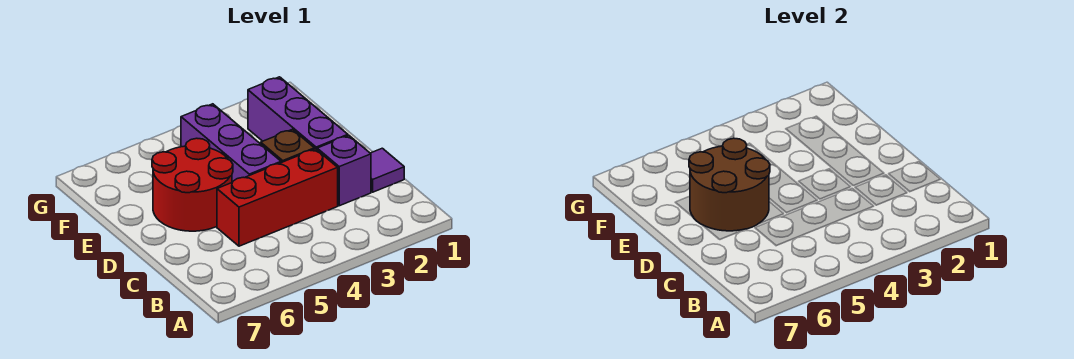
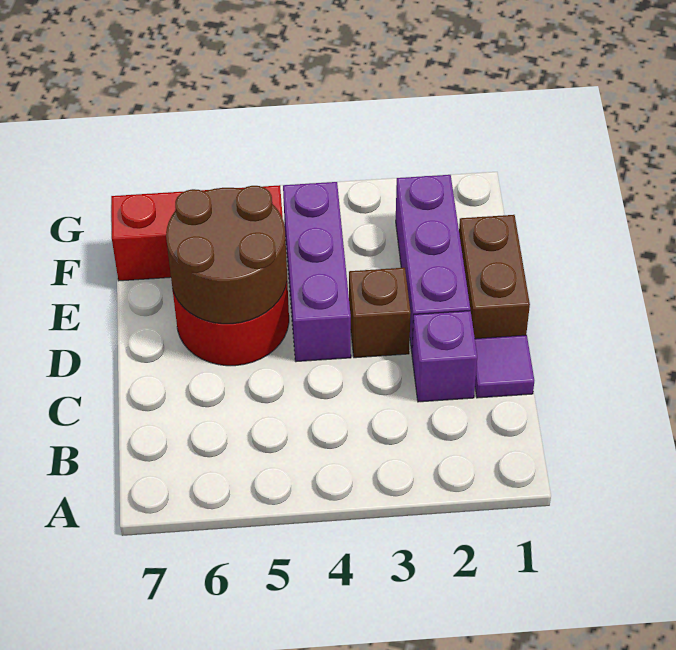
red 1x3 brick [217,149,338,246] -> red 1x3 brick moved to [111,185,283,281]
none -> brown 1x2 brick [459,215,530,339]

